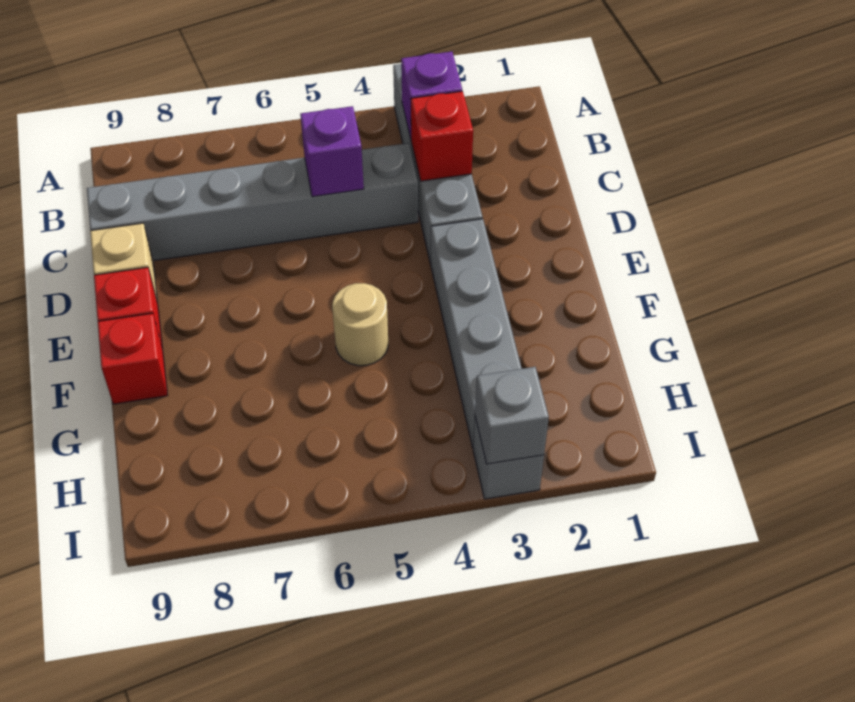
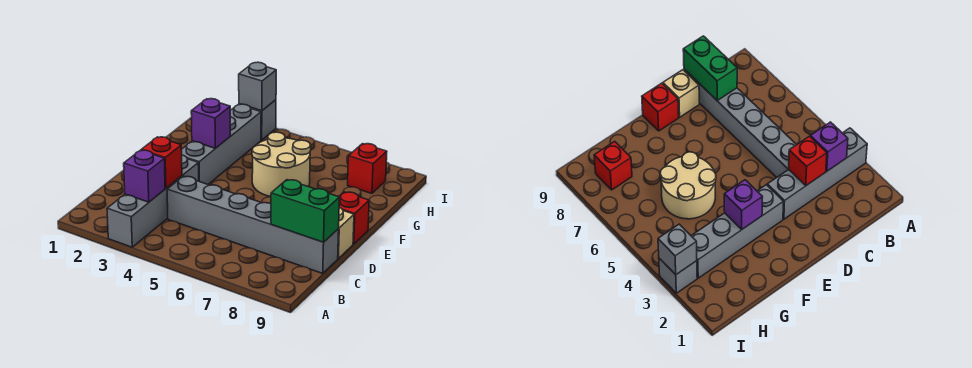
purple 1x1 brick [300,106,364,197] -> purple 1x1 brick moved to [191,99,230,148]
none -> green 1x2 brick [271,180,339,242]
tan 1x1 round brick [332,283,388,366] -> tan 2x2 round brick [252,132,311,197]
red 1x1 brick [98,313,168,404] -> red 1x1 brick moved to [348,144,387,193]

